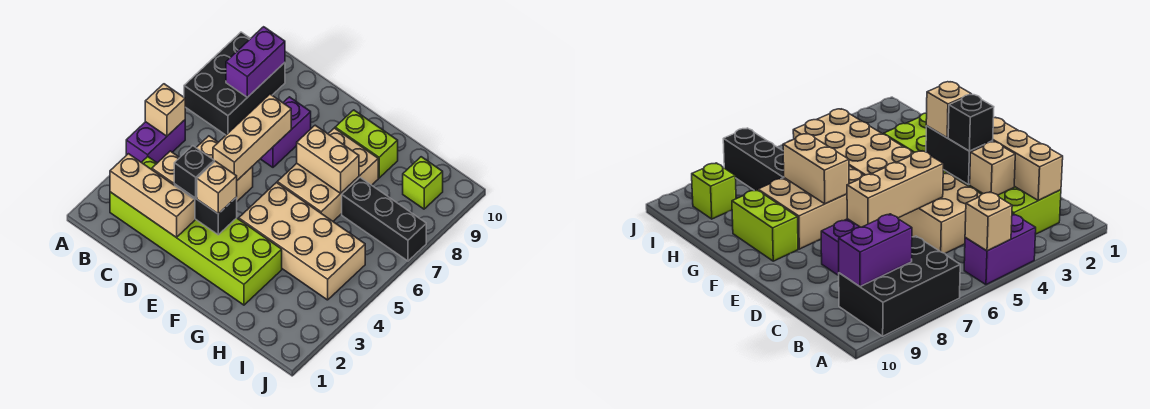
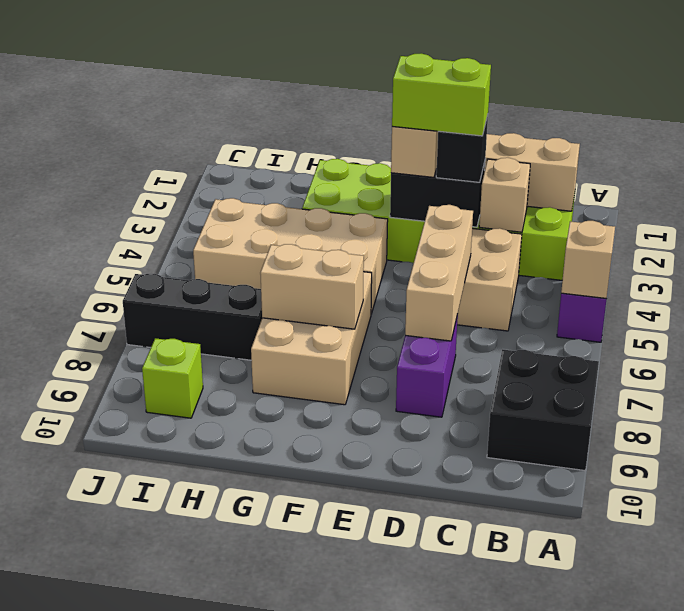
black 2x3 brick [184,32,285,135] -> black 2x2 brick [487,349,599,470]
purple 1x2 brick [226,27,285,97] -> none
lime 1x2 brick [335,110,398,178] -> lime 1x2 brick moved to [392,53,491,136]

